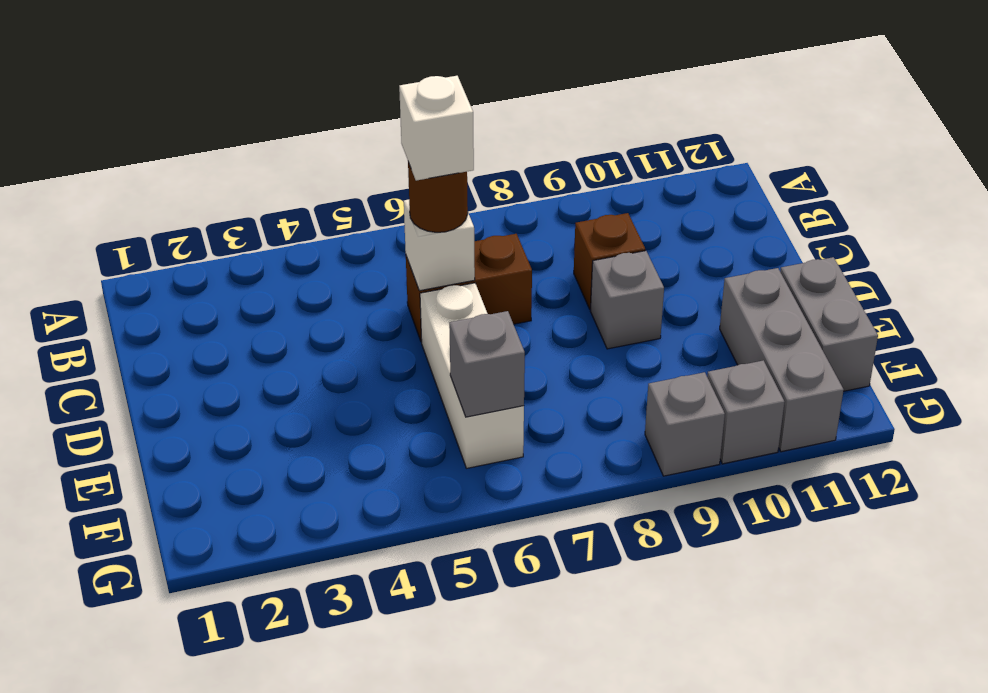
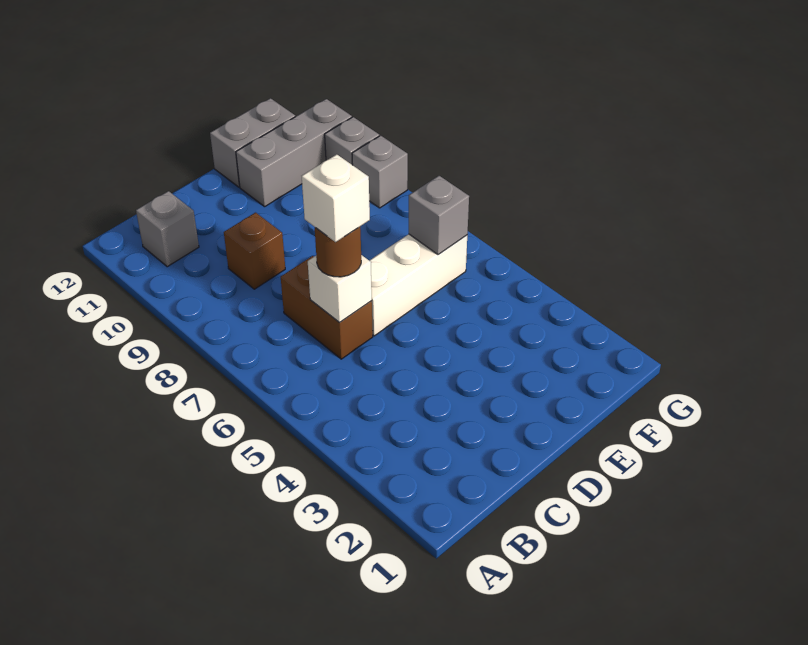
grey 1x1 brick [590,250,664,349] -> grey 1x1 brick moved to [136,191,199,267]

